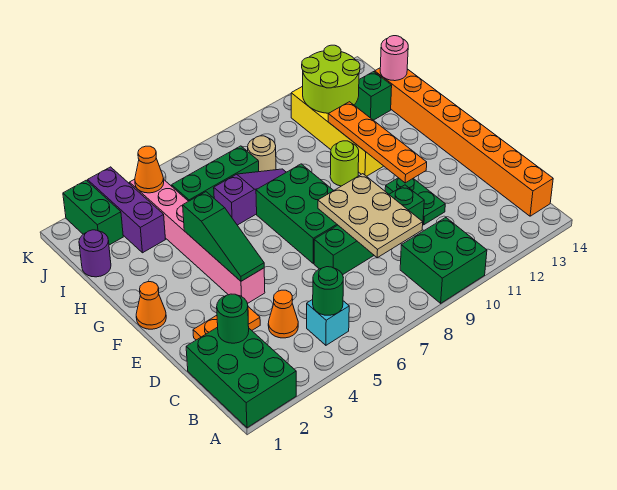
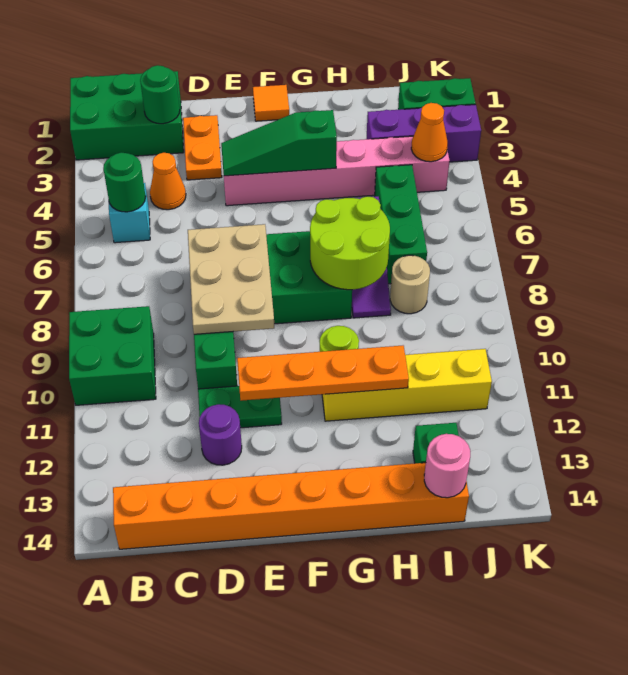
tan 2x3 plate [318,174,423,258] -> tan 2x3 plate turned to [188,224,274,334]
orange 1x1 cone [136,282,166,329] -> orange 1x1 tile [253,85,289,121]
purple 1x1 round brick [79,230,111,277] -> purple 1x1 round brick moved to [199,404,242,465]
lime 2x2 round brick [302,45,360,113] -> lime 2x2 round brick moved to [310,196,390,290]

